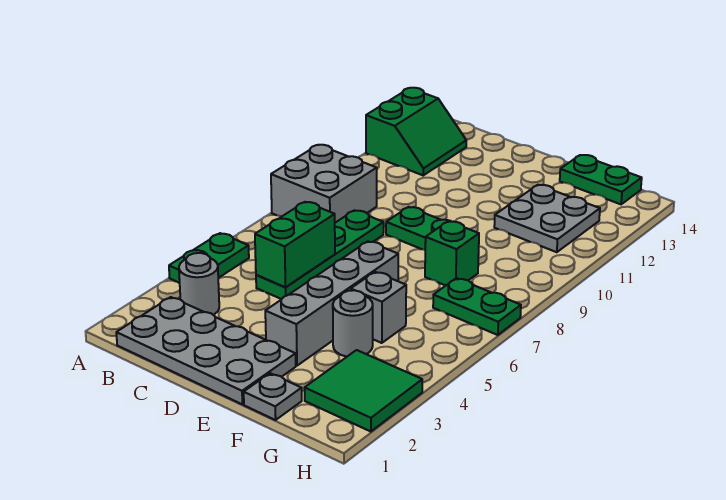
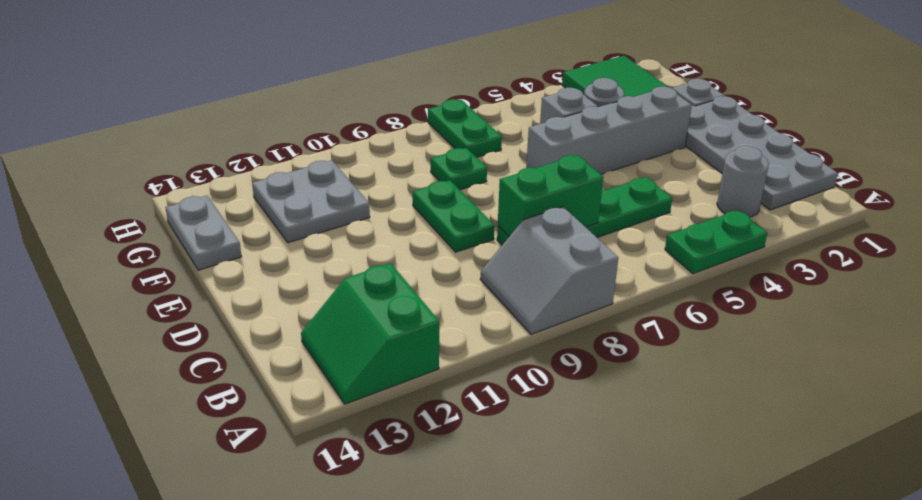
grey 2x2 brick [271,145,377,223] -> grey 2x2 slope [480,207,618,334]
green 2x2 slope [366,88,466,175] -> green 2x2 slope turned to [301,263,439,404]
green 1x2 brick [255,202,335,287] -> green 1x2 brick moved to [498,155,603,236]
green 1x1 brick [425,221,479,286] -> green 1x1 plate [431,148,487,190]
green 1x2 plate [560,155,642,204] -> grey 1x2 plate [165,196,241,270]

